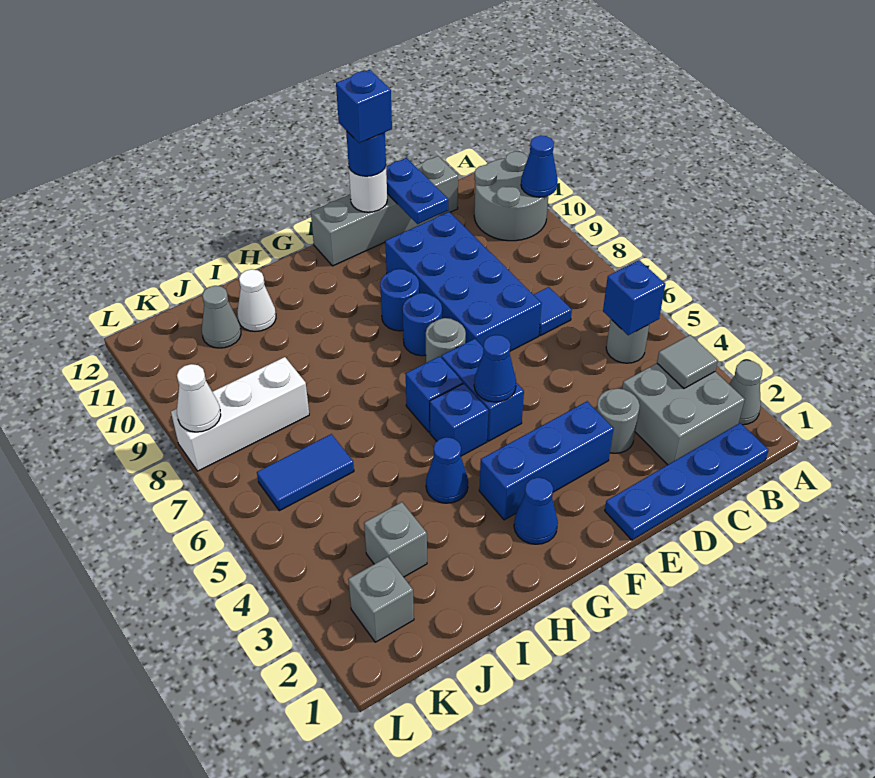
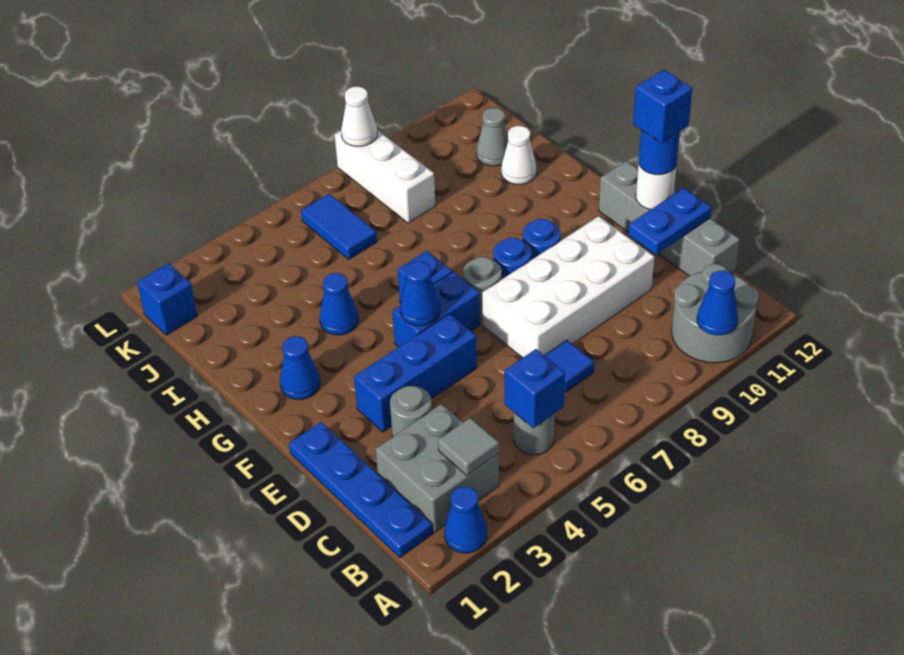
grey 1x1 cone [729,360,762,425] -> blue 1x1 cone [444,487,487,553]
blue 2x4 brick [385,212,542,351] -> white 2x4 brick [482,216,654,358]
blue 1x3 brick [479,401,614,520] -> blue 1x3 brick turned to [354,314,477,432]
blue 1x1 brick [430,383,488,456] -> blue 1x1 brick moved to [137,263,197,335]
grey 1x1 brick [364,502,427,577] -> none
grey 1x1 brick [348,557,414,642] -> none

